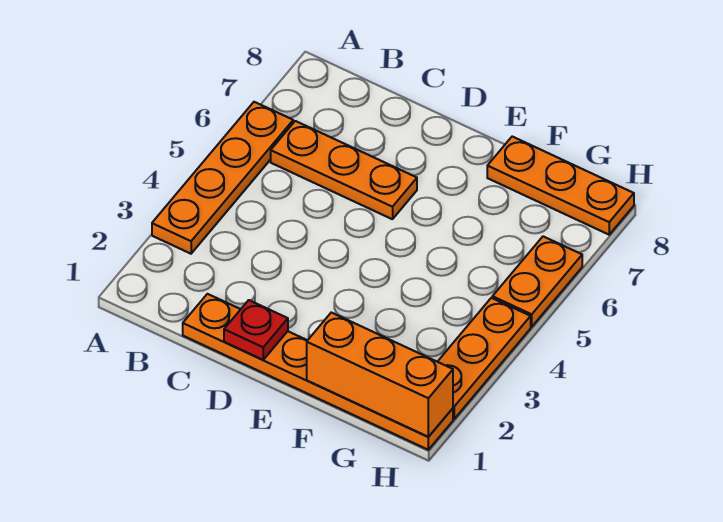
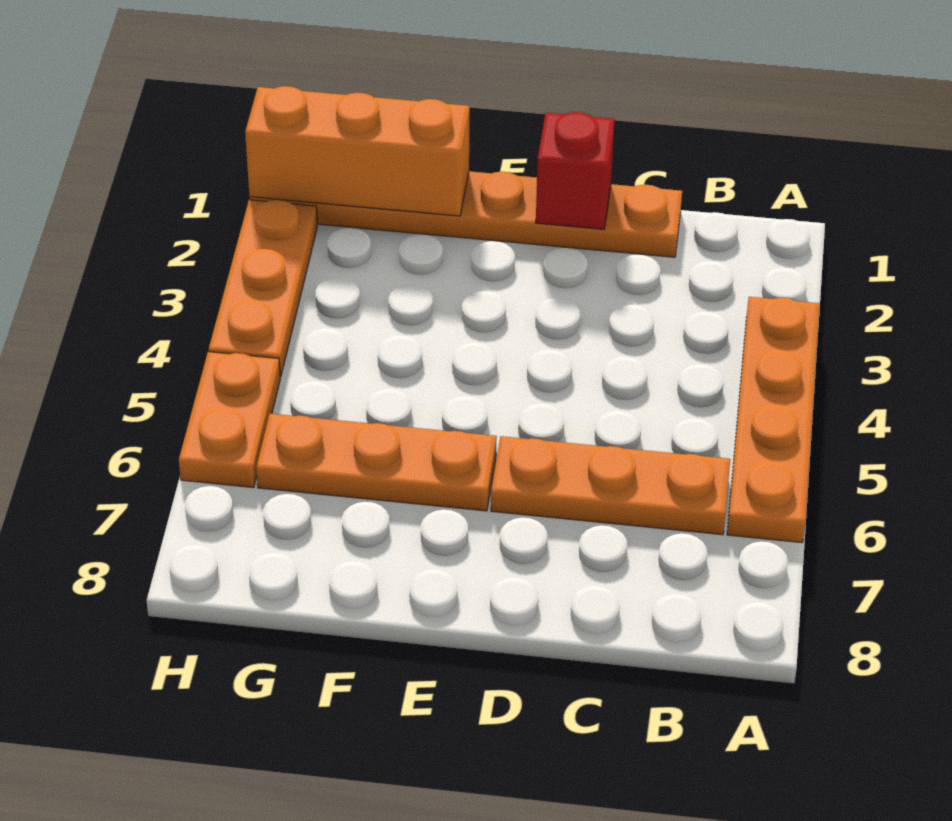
red 1x1 plate [224,300,288,360] -> red 1x1 brick [536,112,615,229]
orange 1x3 plate [487,137,634,235] -> orange 1x3 plate moved to [256,414,497,511]

